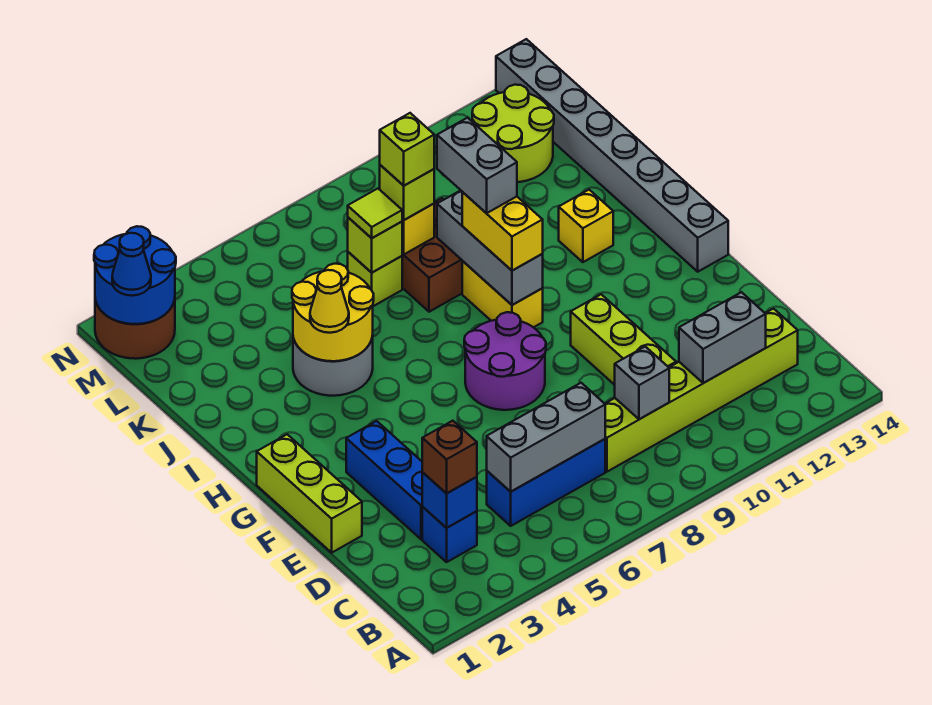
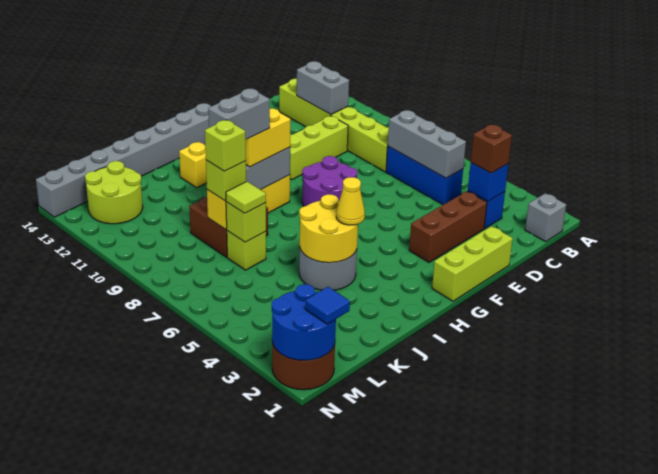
grey 1x1 brick [615,347,669,419] -> grey 1x1 brick moved to [525,193,566,242]
blue 1x3 brick [346,421,423,539] -> brown 1x3 brick [409,191,487,262]
blue 1x1 cone [112,233,151,296] -> blue 1x1 tile [305,287,350,324]

